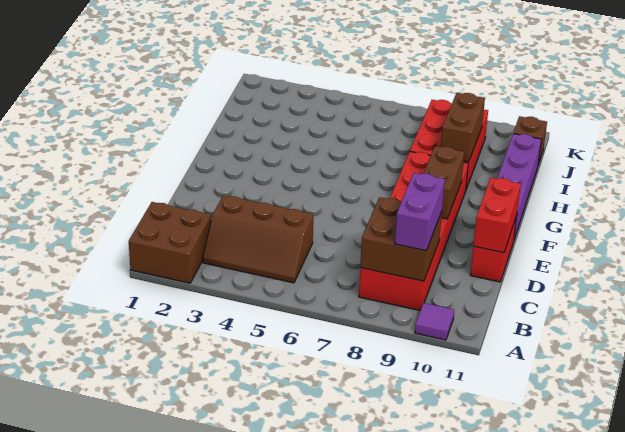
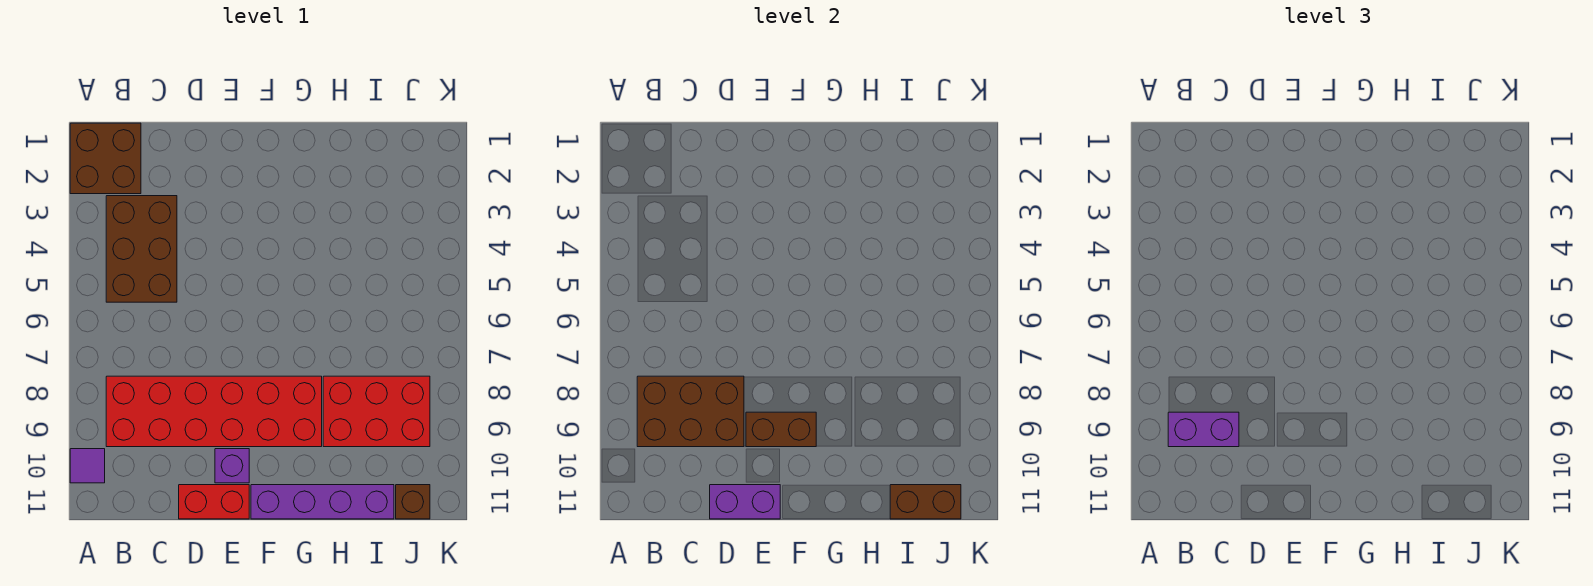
brown 2x3 slope [203,195,313,283] -> brown 2x3 brick [106,196,177,302]
brown 2x2 brick [360,197,442,281] -> brown 2x3 brick [637,376,744,447]
red 1x2 brick [473,178,521,253] -> purple 1x2 brick [710,485,780,519]
none -> purple 1x1 brick [215,449,249,483]
brown 1x2 brick [441,93,485,162] -> brown 1x2 brick moved to [890,485,961,519]

